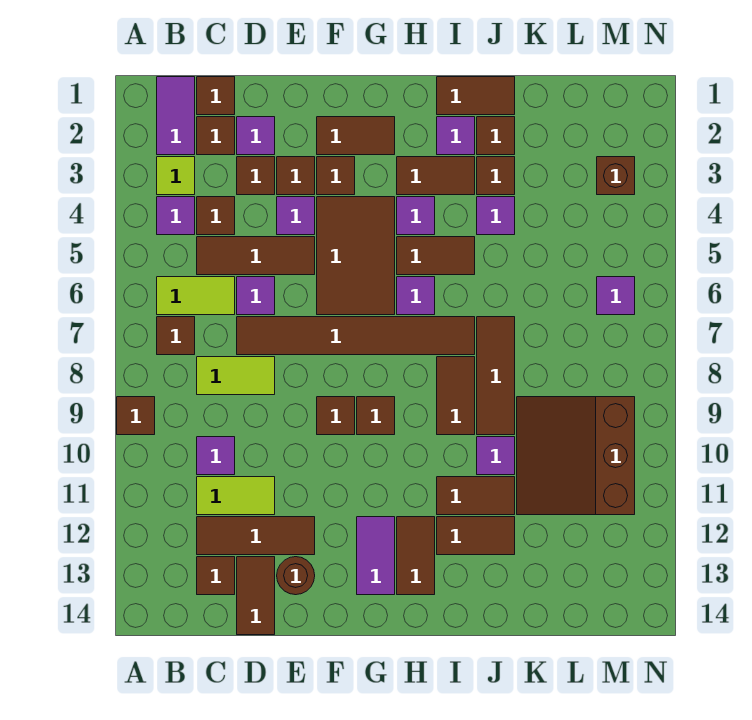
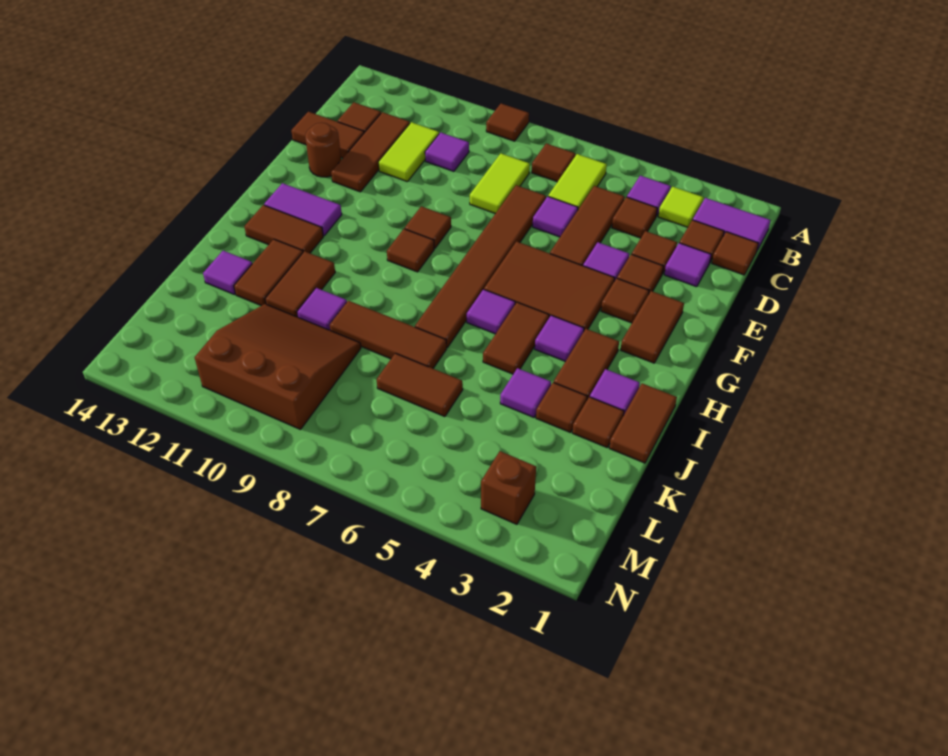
brown 1x2 tile [437,357,475,435] -> brown 1x2 tile moved to [377,353,463,417]
purple 1x1 tile [597,277,635,315] -> purple 1x1 tile moved to [203,251,252,294]

